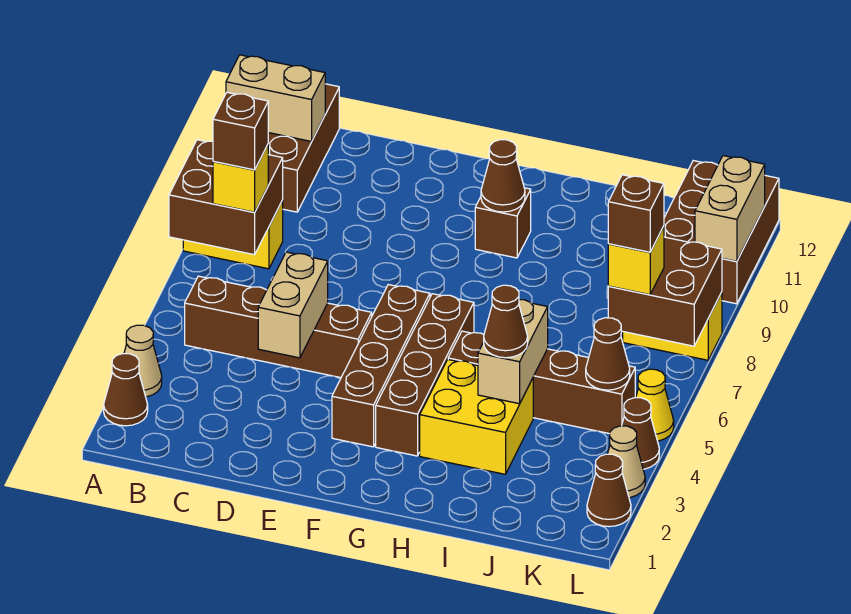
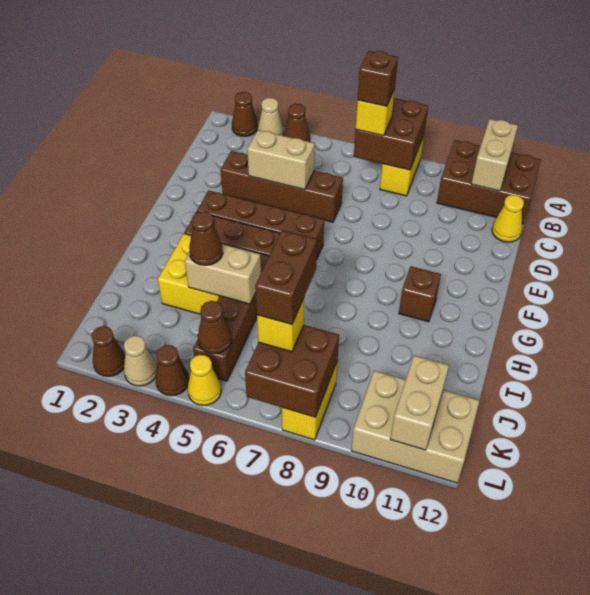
brown 1x4 brick [185,276,372,378] -> brown 1x4 brick turned to [221,151,343,222]
none -> yellow 1x1 cone [492,195,524,242]
brown 1x1 cone [481,140,525,212] -> brown 1x1 cone moved to [284,104,310,142]
brown 1x1 brick [608,175,664,252] -> brown 1x2 brick [255,230,317,325]
brown 2x3 brick [664,161,779,304] -> tan 2x3 brick [351,371,480,483]
tan 1x2 brick [695,156,765,261] -> tan 1x2 brick turned to [390,355,449,450]

